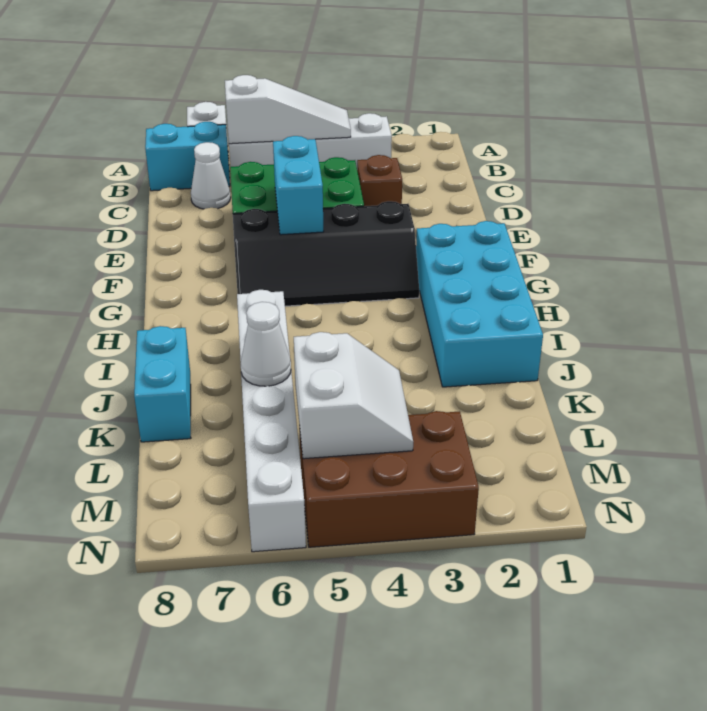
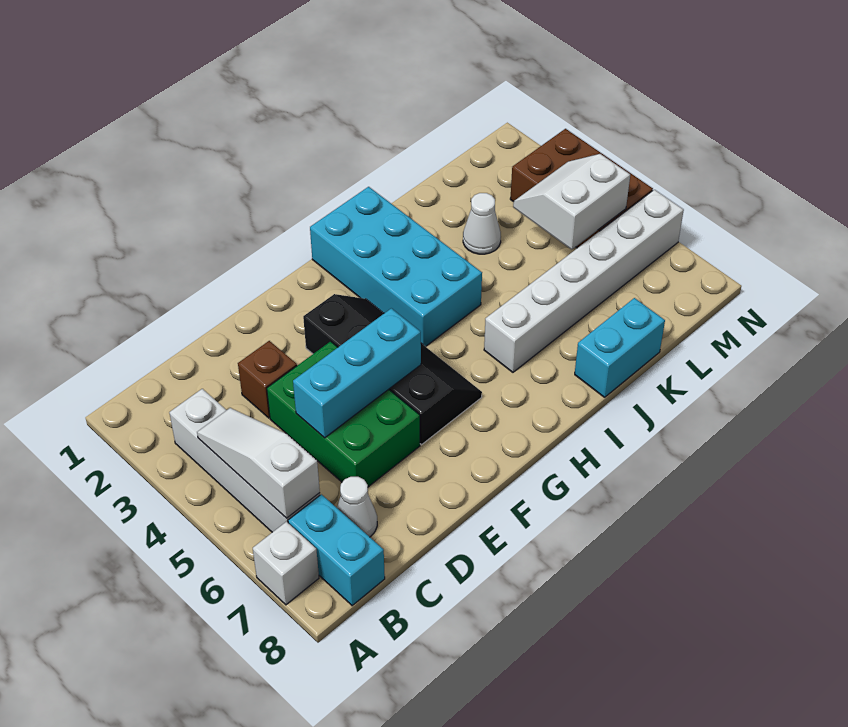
cyan 1x2 brick [273,136,324,235] -> cyan 1x3 brick [293,308,421,438]
cyan 2x4 brick [416,221,543,387] -> cyan 2x4 brick turned to [310,187,482,347]
white 1x1 cone [240,302,291,386] -> white 1x1 cone moved to [463,193,501,254]

